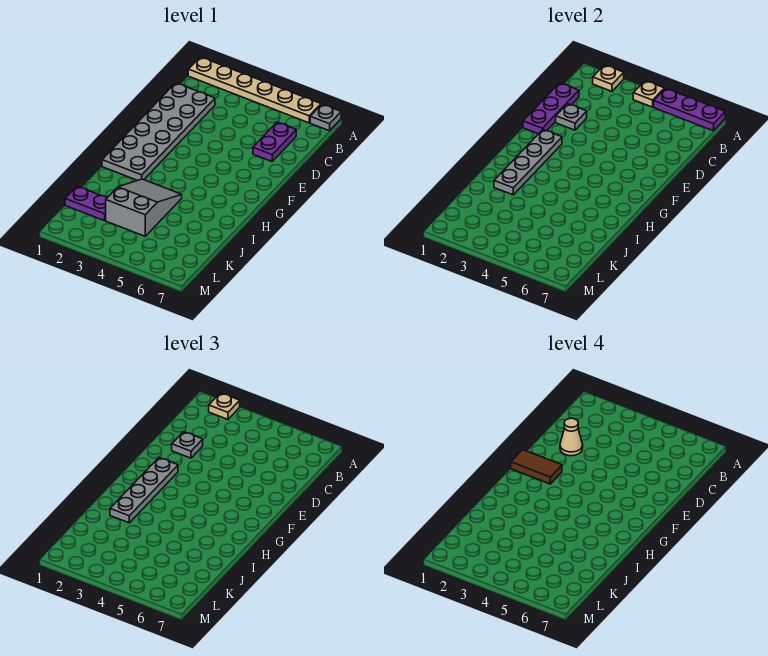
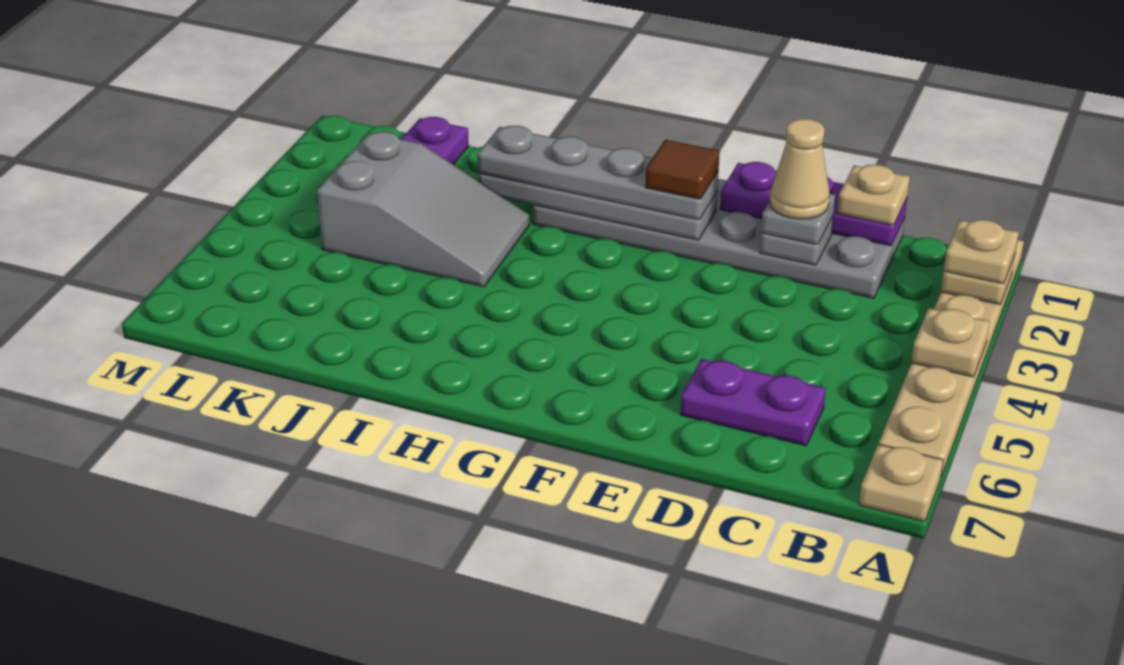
purple 1x3 plate [654,88,725,131] -> none
grey 1x1 plate [310,104,341,131] -> tan 1x1 plate [859,444,943,522]
none -> tan 1x1 plate [837,165,910,225]
brown 1x2 tile [511,450,562,484] -> brown 1x1 tile [645,140,720,199]

